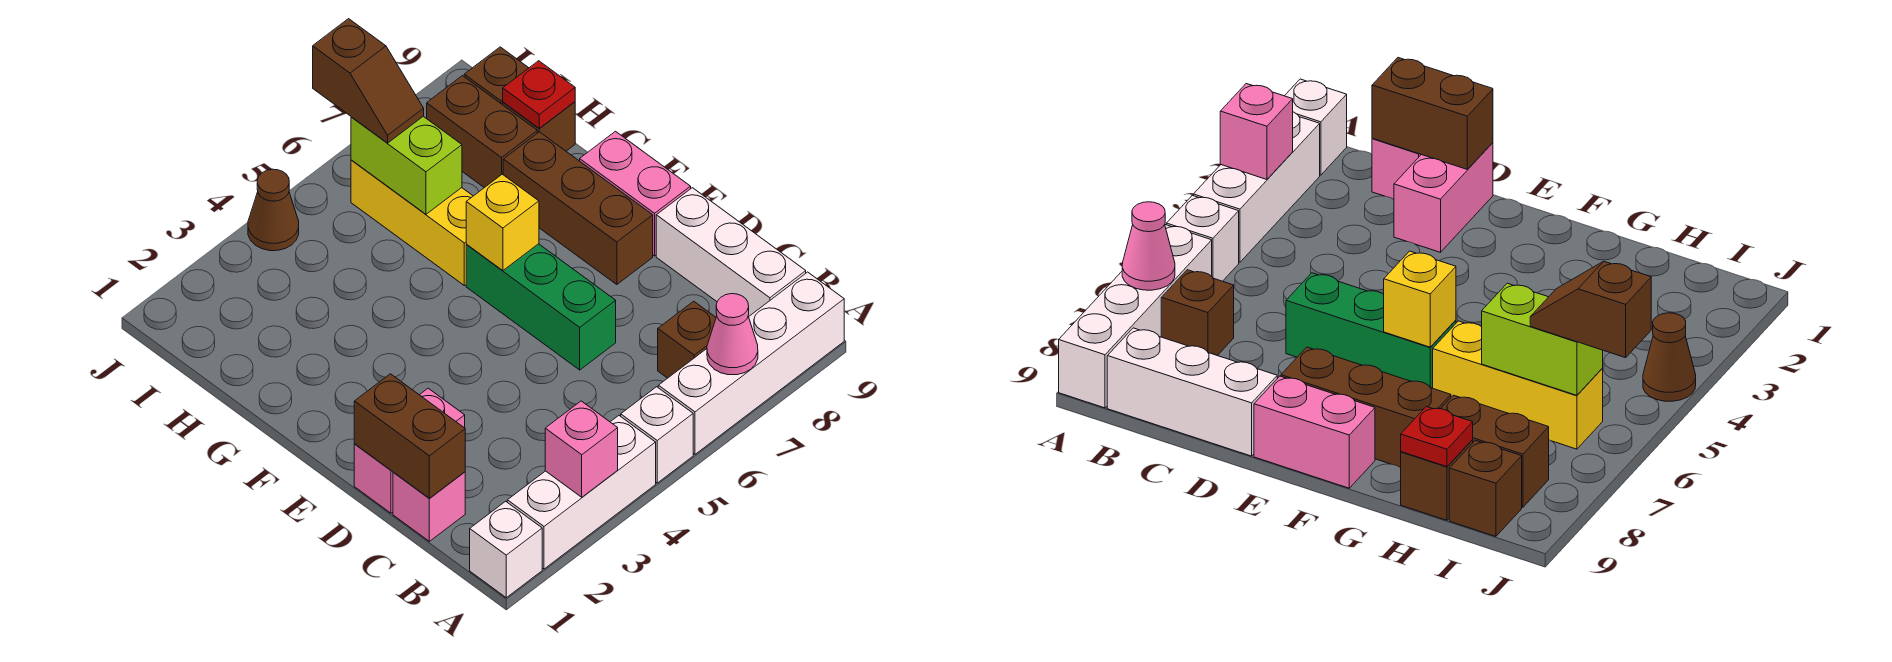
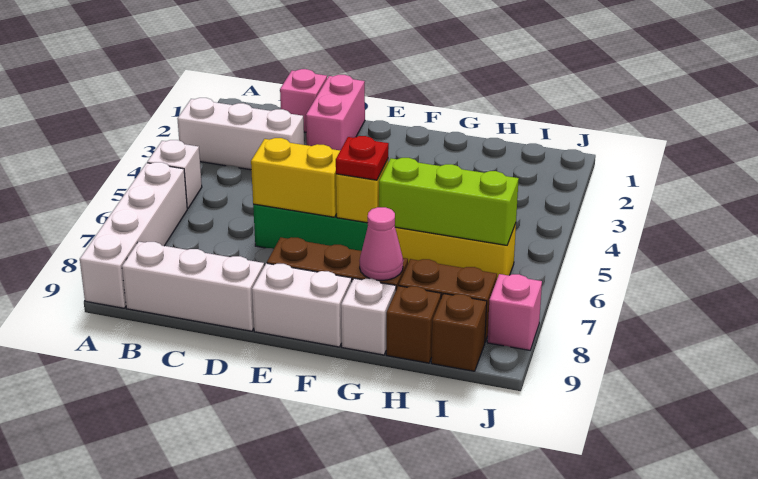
white 1x1 brick [470,501,542,598] -> white 1x1 brick moved to [341,278,396,355]
white 1x3 brick [507,416,656,569] -> white 1x3 brick turned to [177,98,304,170]
pink 1x1 brick [545,401,618,497] -> pink 1x1 brick moved to [487,274,542,350]
pink 1x1 cone [707,294,758,375] -> pink 1x1 cone moved to [359,207,403,281]
brown 1x1 brick [658,301,716,378] -> none
brown 1x2 brick [354,374,465,499] -> none
none -> yellow 1x2 brick [251,138,340,217]
pink 1x2 brick [580,131,691,256] -> white 1x2 brick [252,263,352,347]
lime 1x2 brick [351,116,462,214] -> lime 1x3 brick [379,158,519,245]
red 1x1 plate [503,61,575,128] -> red 1x1 plate moved to [336,136,389,180]
brown 1x2 slope [313,19,424,143] -> none
brown 1x1 cone [248,169,299,251] -> none

